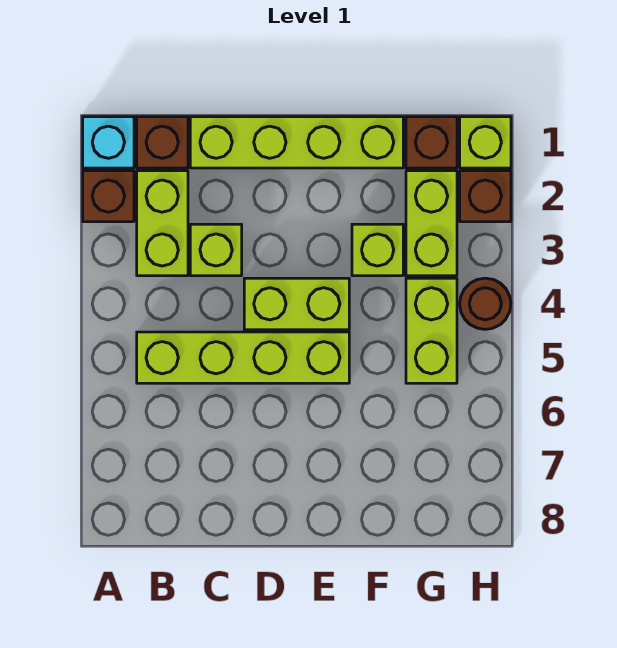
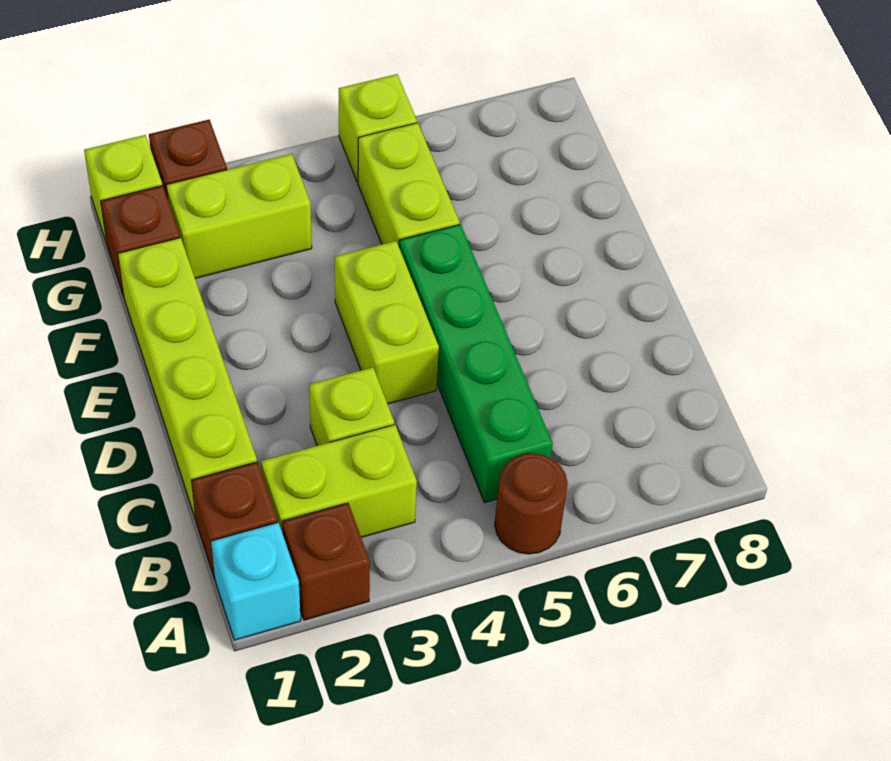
lime 1x4 brick [137,332,349,383] -> green 1x4 brick [399,224,552,503]
lime 1x1 brick [352,224,403,276] -> lime 1x1 brick moved to [339,74,417,182]
lime 1x2 brick [406,278,457,383] -> lime 1x2 brick turned to [358,123,460,246]
brown 1x1 round brick [460,278,511,329] -> brown 1x1 round brick moved to [495,453,568,554]

